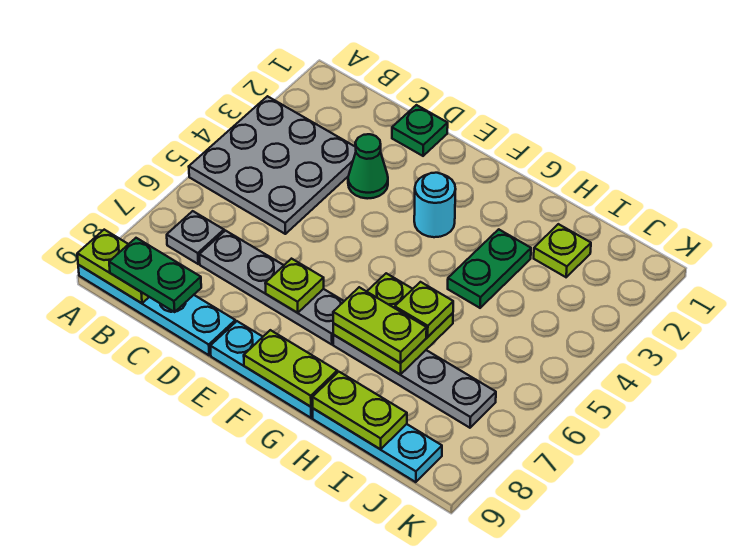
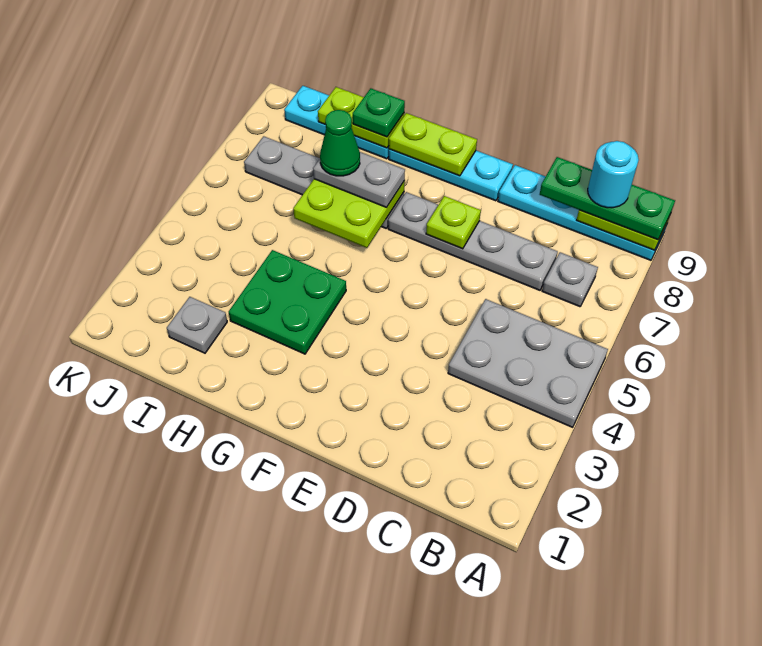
grey 3x3 plate [189,96,356,234] -> grey 2x3 plate [448,299,608,427]
green 1x2 plate [109,238,201,312] -> green 1x3 plate [540,157,675,240]
green 1x1 plate [392,105,448,156] -> green 1x1 plate moved to [353,88,405,137]
green 1x1 cone [348,134,388,199] -> green 1x1 cone moved to [320,110,360,176]
cyan 1x1 round brick [414,173,456,237] -> cyan 1x1 round brick moved to [588,141,639,208]
lime 1x2 plate [333,287,427,363] -> grey 1x2 plate [313,152,405,207]
green 1x2 plate [448,229,531,308] -> green 2x2 plate [229,250,346,354]
lime 1x1 plate [395,282,453,337] -> none
lime 1x1 plate [534,224,591,277] -> grey 1x1 plate [167,297,227,353]

